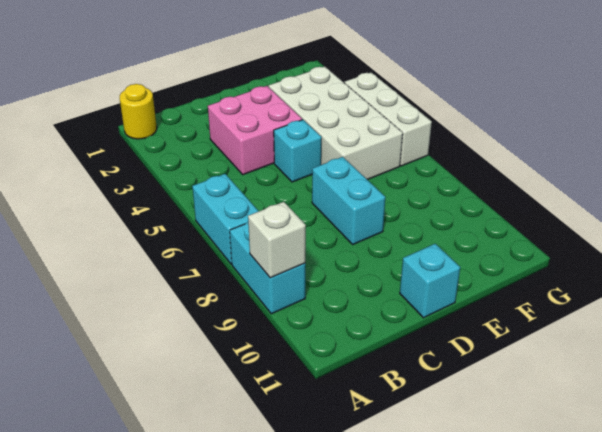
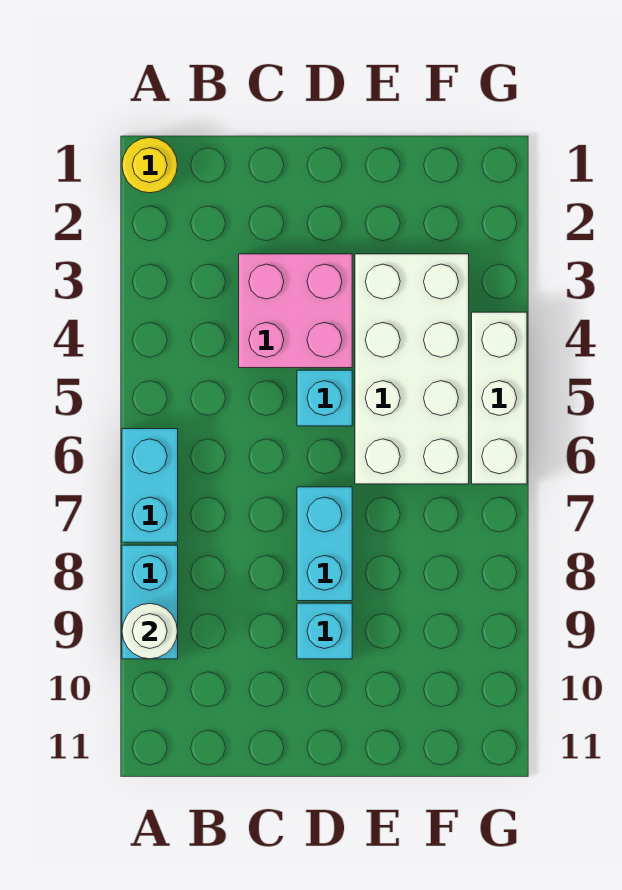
white 1x1 brick [248,202,306,278] -> white 1x1 round brick [122,603,178,659]
cyan 1x1 brick [400,244,460,318] -> cyan 1x1 brick moved to [297,603,352,659]

